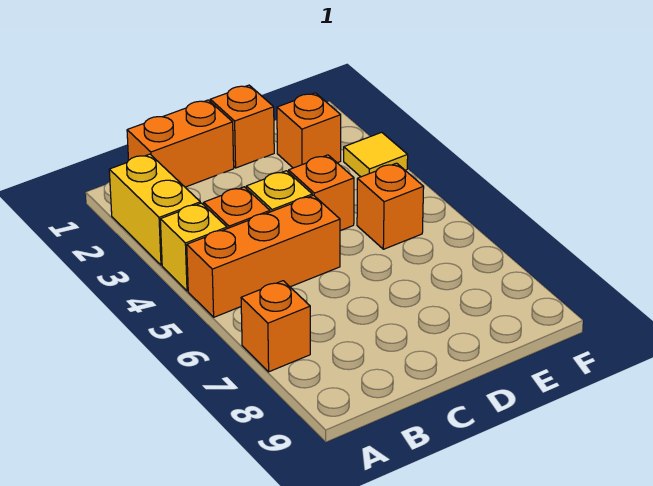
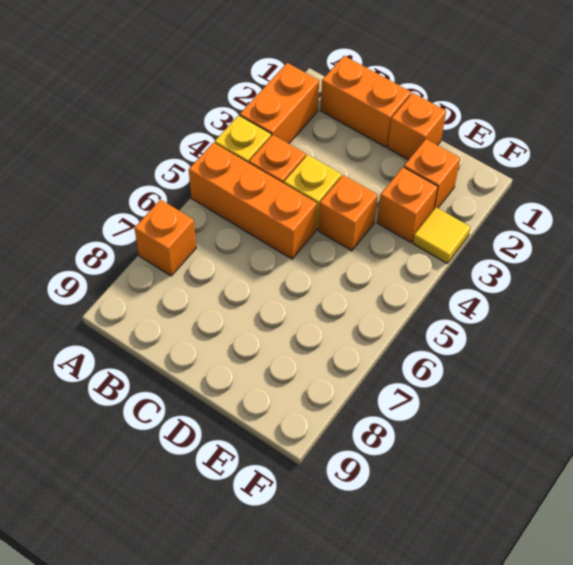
yellow 1x2 brick [109,154,200,265] -> orange 1x2 brick [240,63,319,144]
orange 1x1 brick [357,163,424,249] -> orange 1x1 brick moved to [377,167,438,242]

